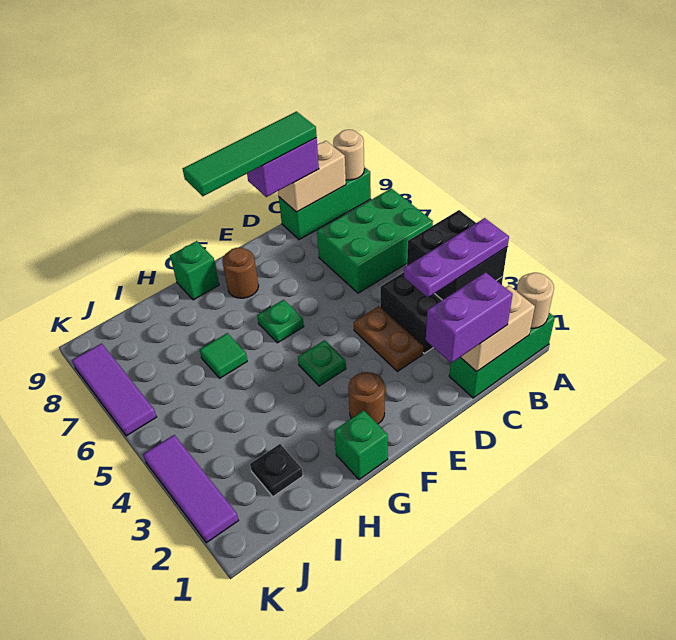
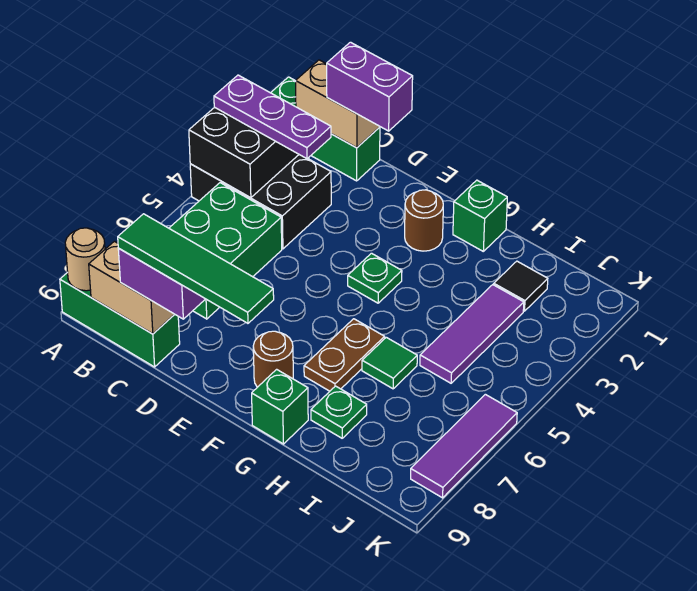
tan 1x1 round brick [517,273,554,328] -> none
green 2x3 brick [317,188,433,293] -> green 2x3 brick turned to [169,183,282,319]
brown 1x2 plate [354,306,423,371] -> brown 1x2 plate moved to [304,319,385,391]
green 1x1 plate [257,300,304,343] -> green 1x1 plate moved to [311,386,367,438]
black 1x1 plate [250,444,303,497] -> black 1x1 tile [494,261,548,311]
purple 1x3 tile [143,435,238,543] -> purple 1x3 tile moved to [420,285,524,383]

